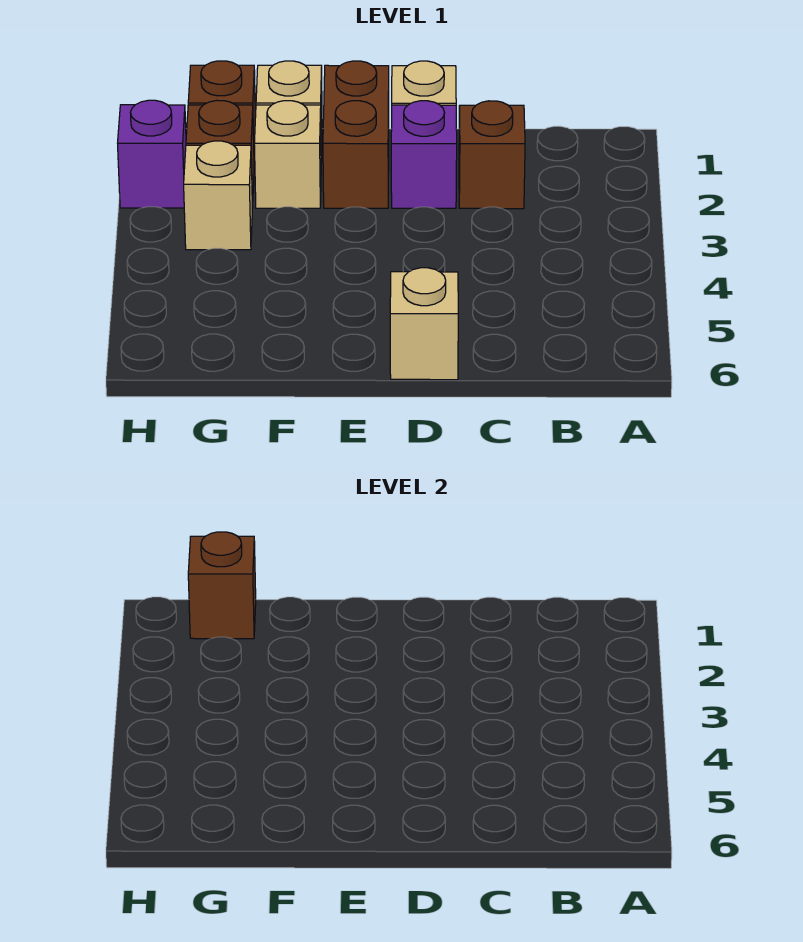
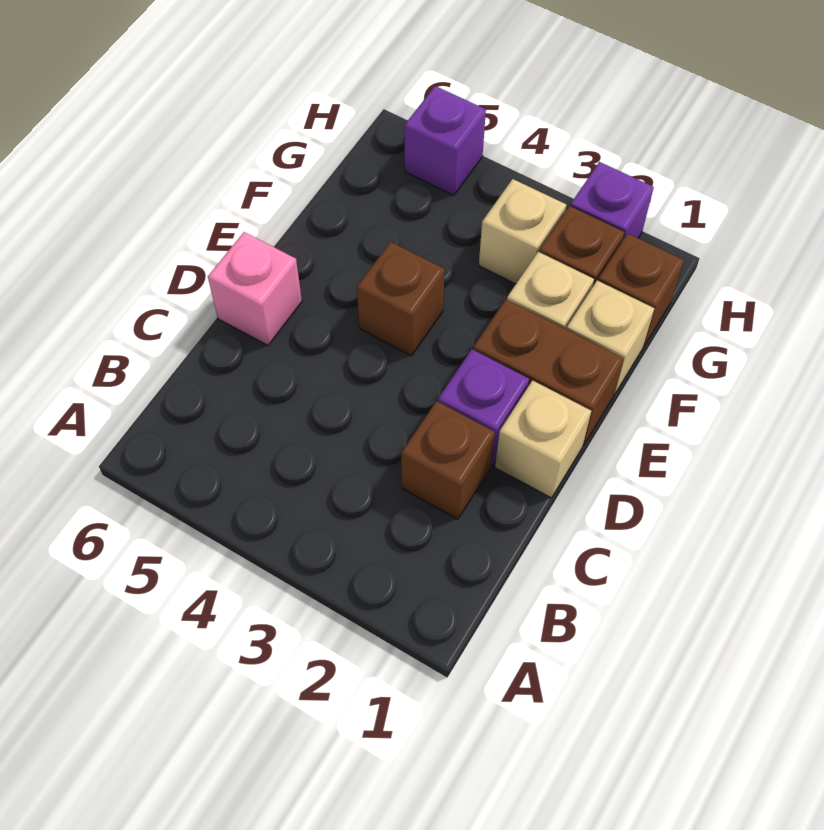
tan 1x1 brick [390,268,458,380] -> pink 1x1 brick [208,232,302,346]
brown 1x1 brick [188,532,256,639] -> brown 1x1 brick moved to [357,242,445,356]
none -> purple 1x1 brick [405,86,486,195]

